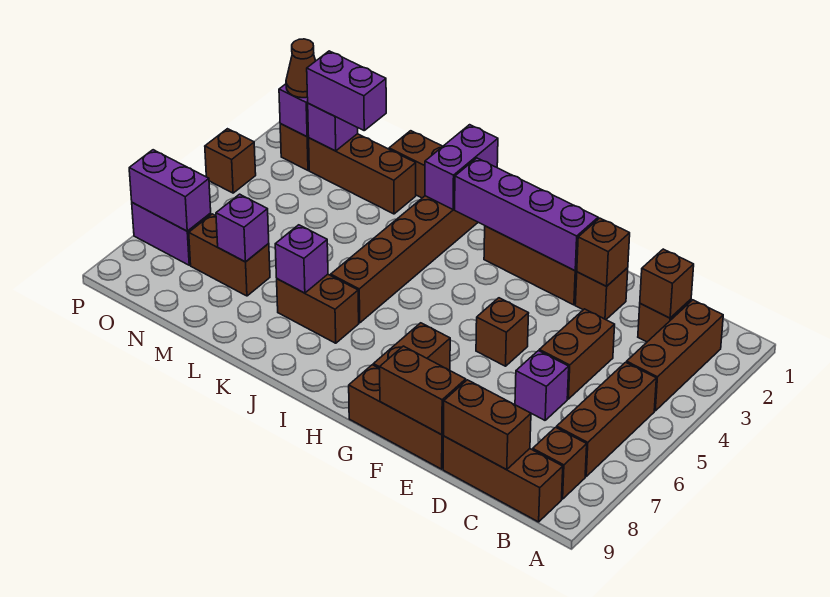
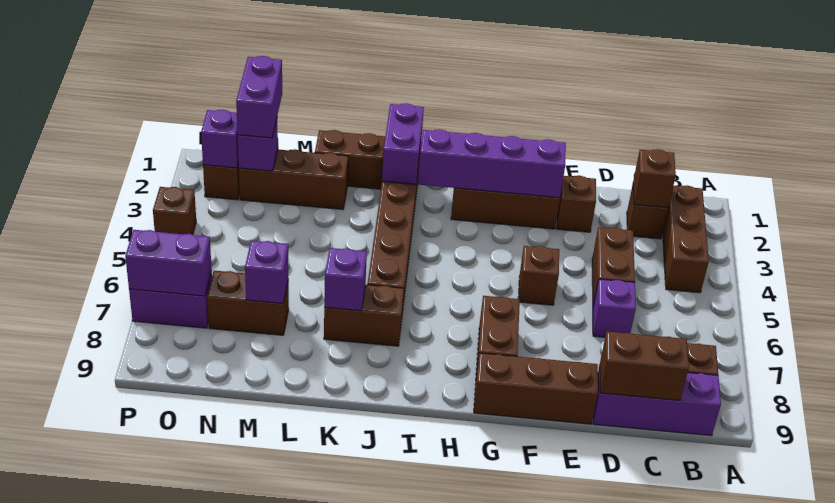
brown 1x3 brick [557,362,656,476] -> none
brown 1x3 brick [443,436,563,522] -> purple 1x3 brick [593,365,721,436]
brown 1x1 brick [577,218,630,286] -> none
brown 1x2 brick [380,346,466,435] -> none
purple 1x2 brick [307,51,386,130] -> purple 1x2 brick turned to [236,56,282,138]
brown 1x1 cone [286,39,315,98] -> none

